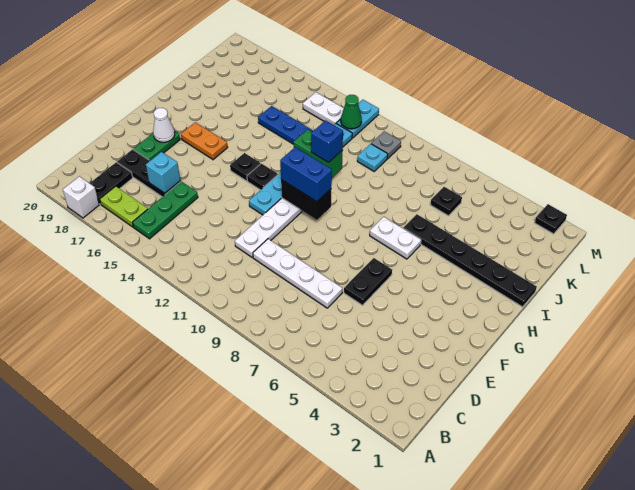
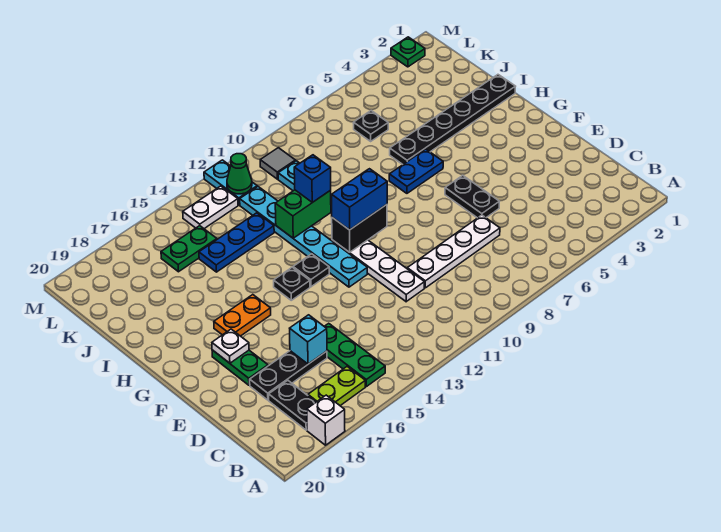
white 1x1 cone [153,108,175,142] -> white 1x1 plate [212,329,249,363]
white 1x2 plate [370,217,421,259] -> blue 1x2 plate [389,149,443,193]
none -> green 1x2 plate [161,226,217,272]
grey 1x1 plate [371,131,401,159] -> grey 1x1 tile [260,148,295,179]
black 1x1 plate [535,204,567,234] -> green 1x1 plate [391,37,425,67]

